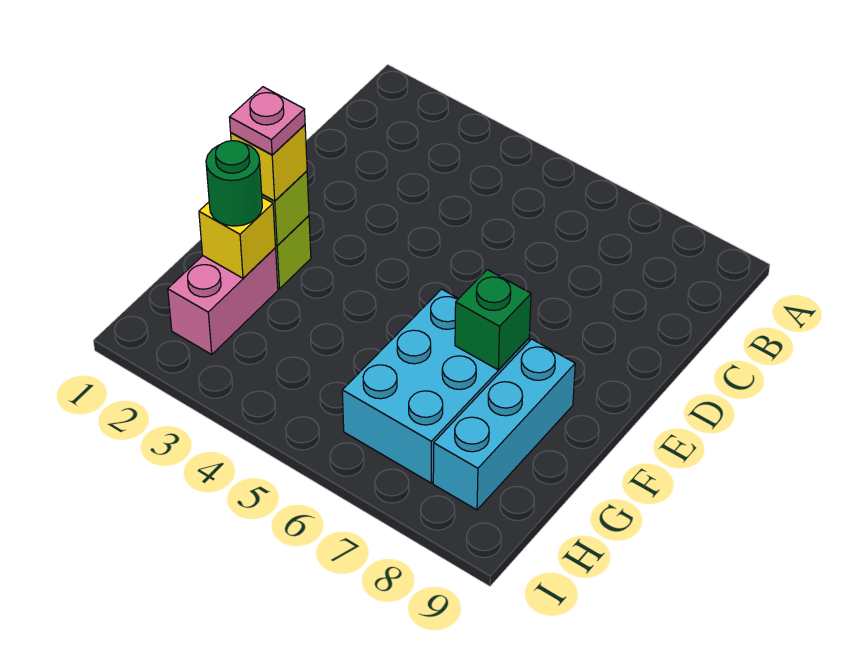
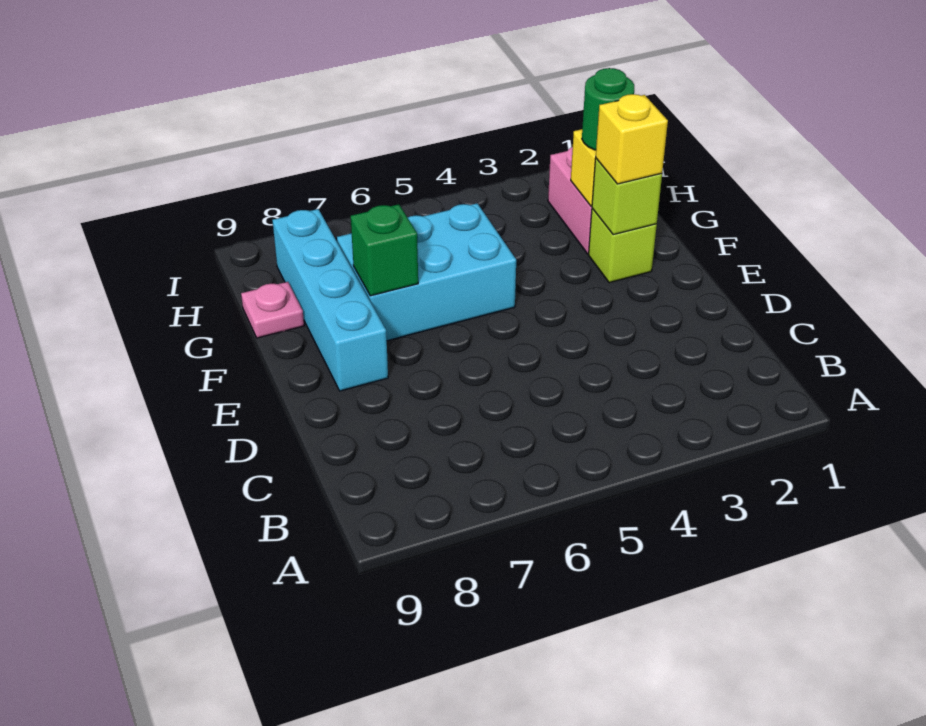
pink 1x1 plate [229,87,305,155] -> pink 1x1 plate moved to [241,282,304,338]
cyan 2x3 brick [342,289,529,483] -> cyan 2x3 brick turned to [337,203,516,341]
cyan 1x3 brick [433,339,575,510] -> cyan 1x4 brick [272,209,388,391]

